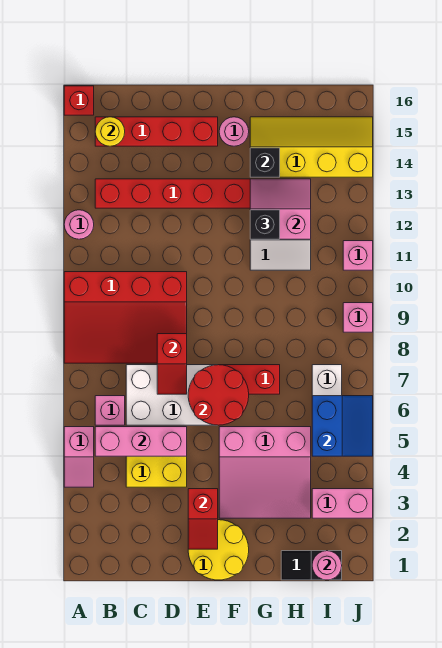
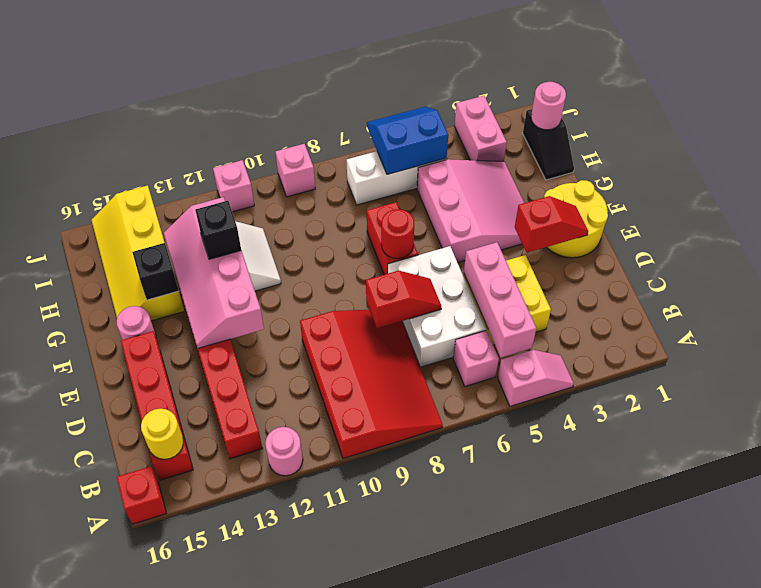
red 2x2 round brick [188,365,249,425] -> red 1x1 round brick [381,209,414,259]
pink 2x2 slope [250,179,311,239] -> pink 2x4 slope [164,197,264,349]

